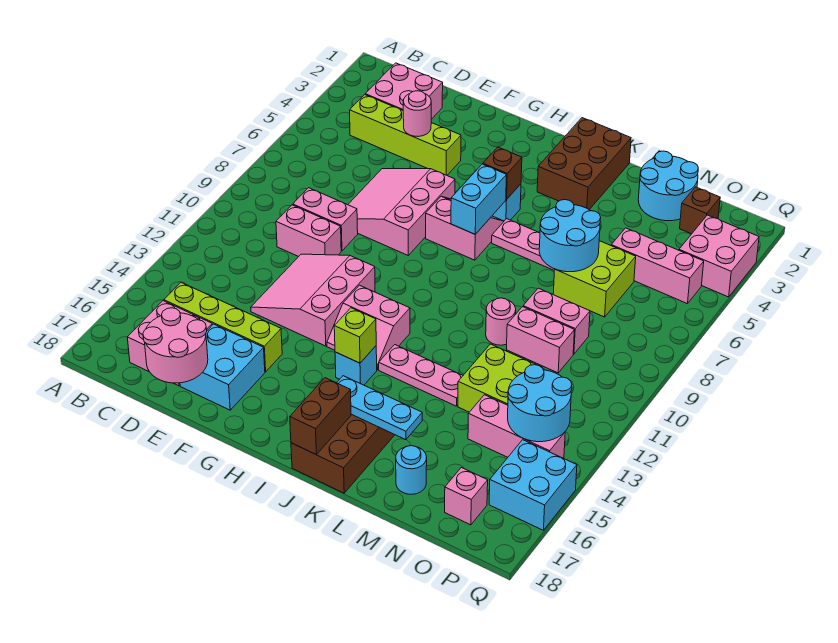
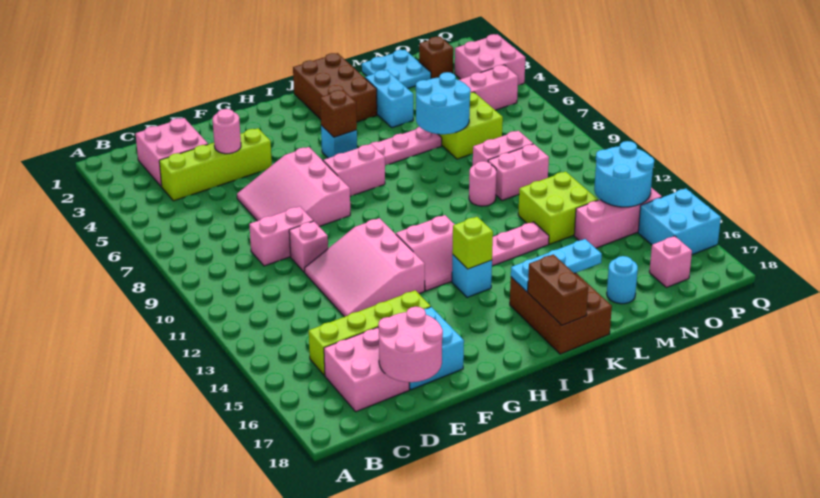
pink 1x2 brick [276,205,341,257] -> pink 1x1 brick [289,221,328,272]
cyan 1x2 brick [451,164,506,234] -> cyan 1x2 brick moved to [365,70,413,128]
cyan 2x2 round brick [638,151,698,221] -> cyan 2x2 plate [362,50,431,88]

